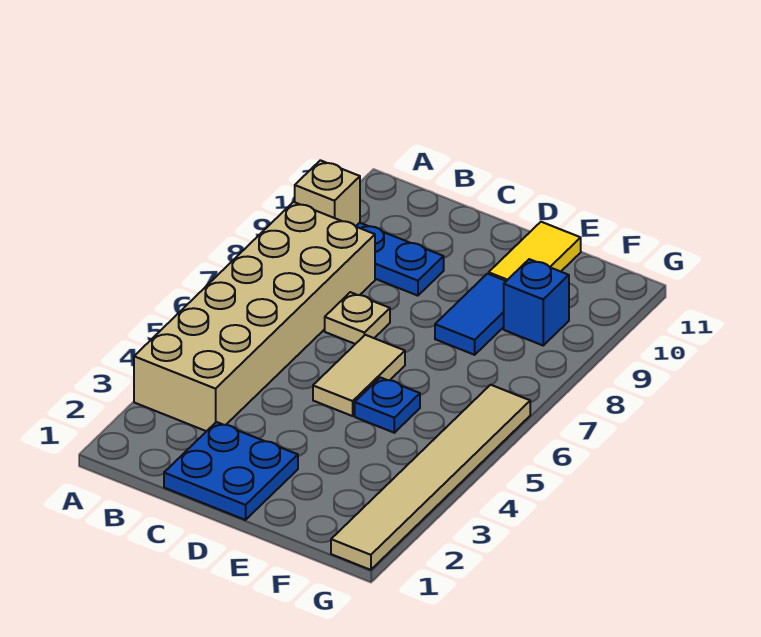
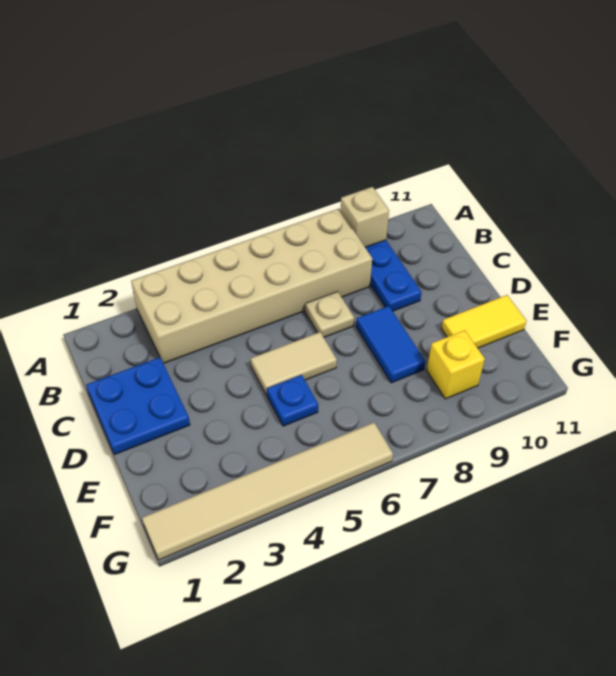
blue 1x2 tile [435,274,506,355] -> blue 1x2 tile turned to [356,306,425,383]
blue 1x1 brick [504,259,569,345] -> yellow 1x1 brick [427,330,485,399]

